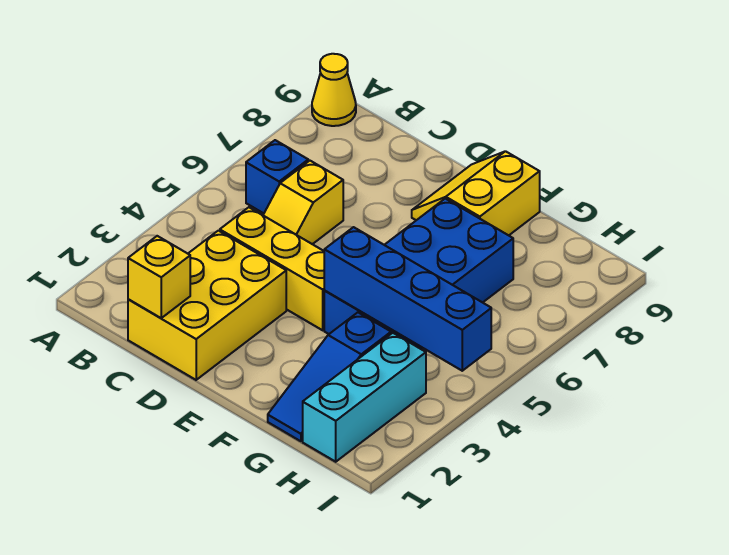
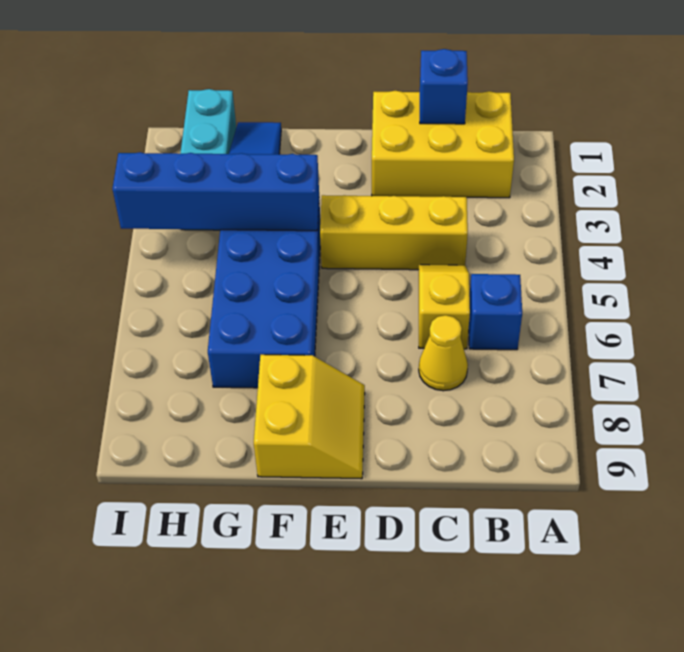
yellow 1x1 cone [312,54,356,126] -> yellow 1x1 cone moved to [419,315,468,391]
yellow 2x3 brick [128,231,286,380] -> yellow 2x3 brick turned to [372,91,514,198]
yellow 1x1 brick [128,236,190,318] -> blue 1x1 brick [420,49,468,124]

